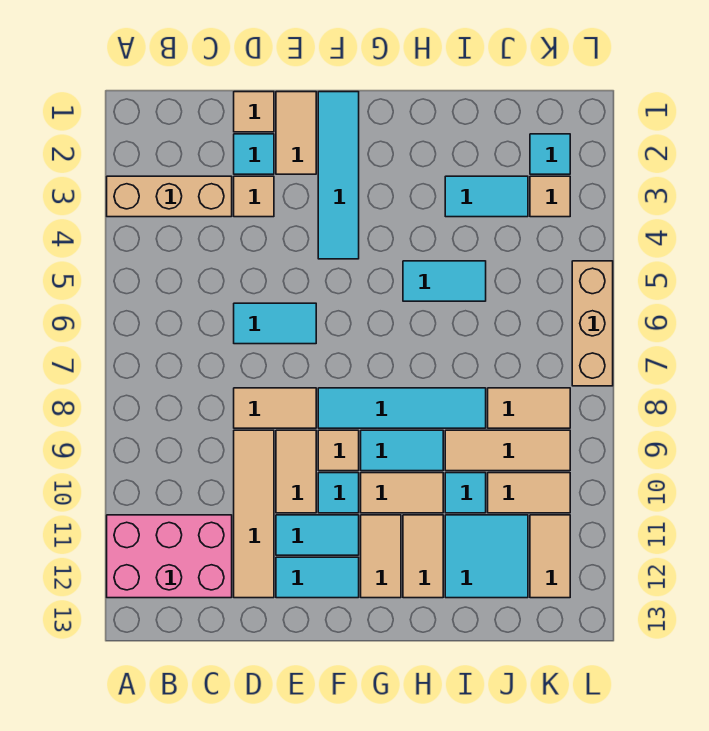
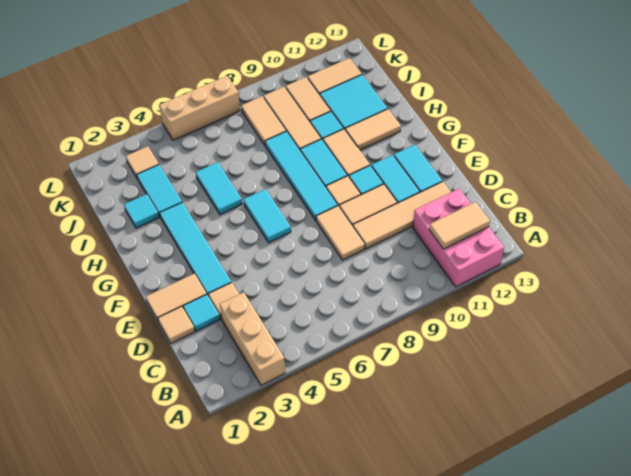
cyan 1x2 tile [234,303,316,344] -> cyan 1x2 tile moved to [244,189,291,243]
cyan 1x4 tile [318,92,359,259] -> cyan 1x4 tile turned to [160,202,231,296]
tan 1x2 tile [361,515,401,598] -> tan 1x2 tile moved to [429,202,490,249]
cyan 1x1 tile [530,134,570,174] -> cyan 1x1 tile moved to [124,194,159,228]

